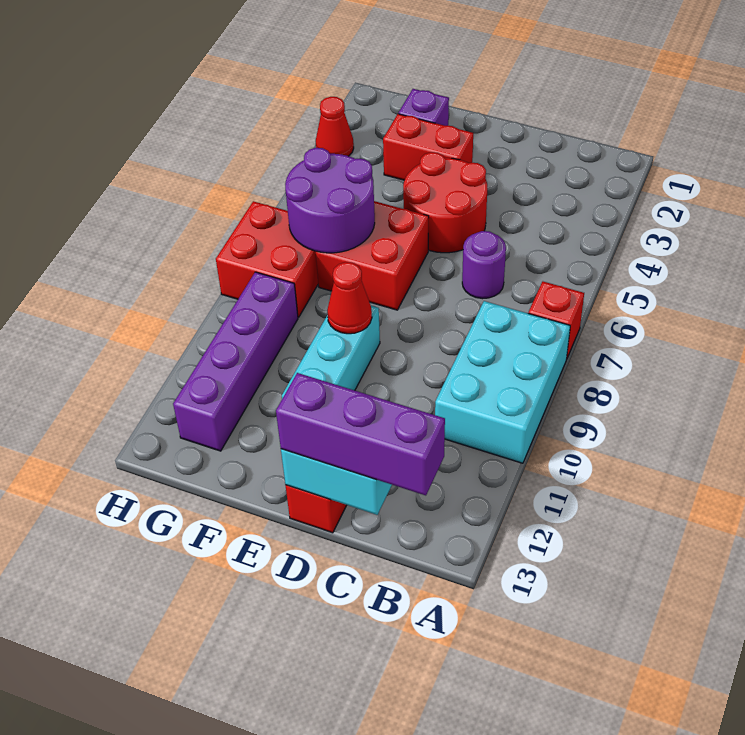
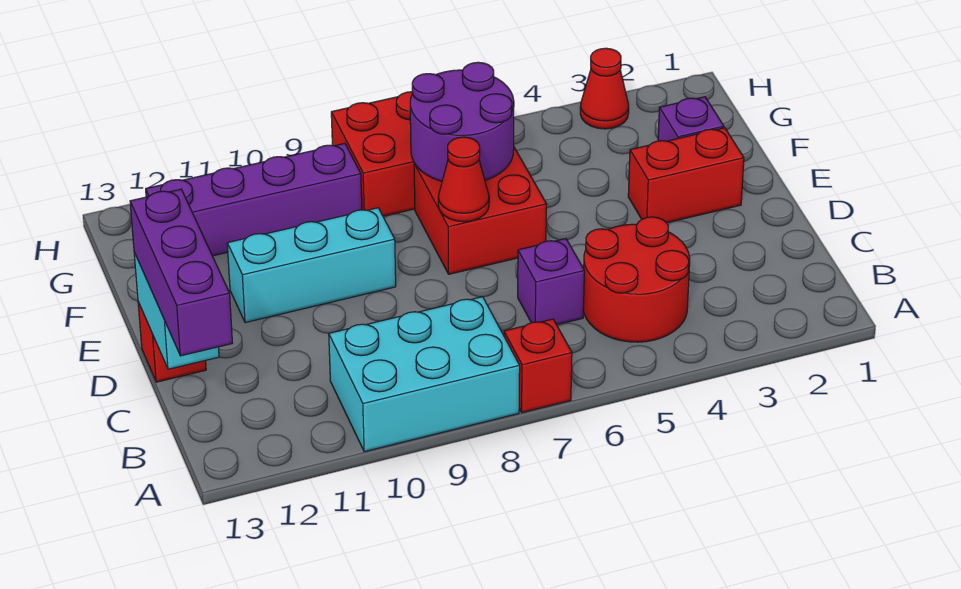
purple 1x1 round brick [462,231,506,299] -> purple 1x1 brick [518,239,584,325]
red 2x2 round brick [403,152,487,253] -> red 2x2 round brick moved to [583,217,690,342]
red 1x2 brick [383,114,473,180] -> red 1x2 brick turned to [628,128,744,223]
red 1x1 cone [327,262,372,334] -> red 1x1 cone moved to [438,137,489,222]

